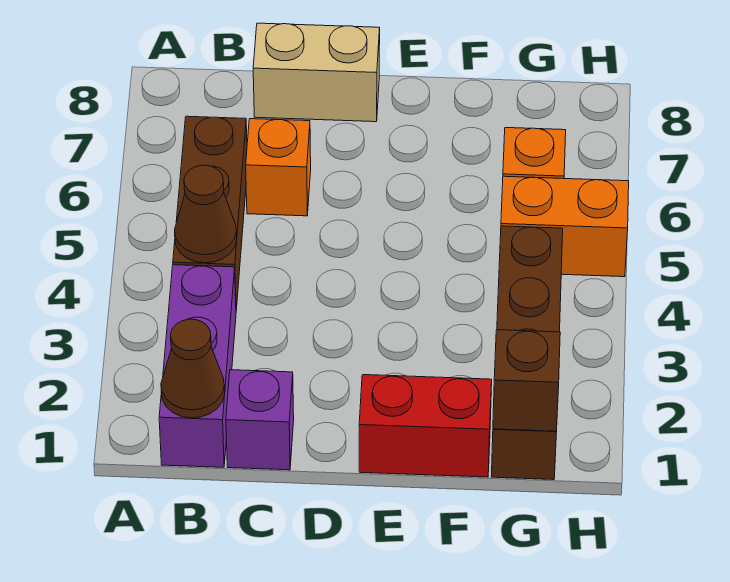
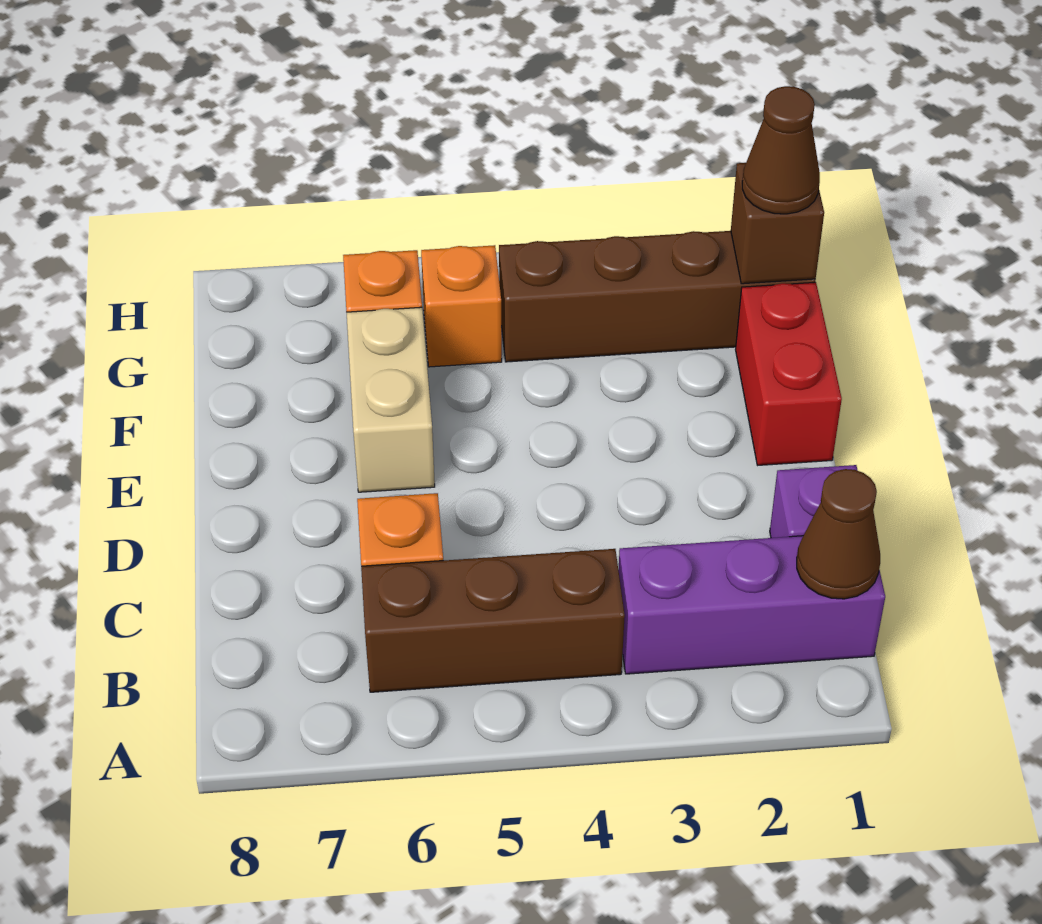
brown 1x1 cone [175,165,237,263] -> brown 1x1 cone moved to [742,86,820,214]
tan 1x2 brick [253,23,380,122] -> tan 1x2 brick moved to [346,307,435,492]
orange 1x2 brick [501,176,629,277] -> orange 1x1 brick [421,245,502,367]

